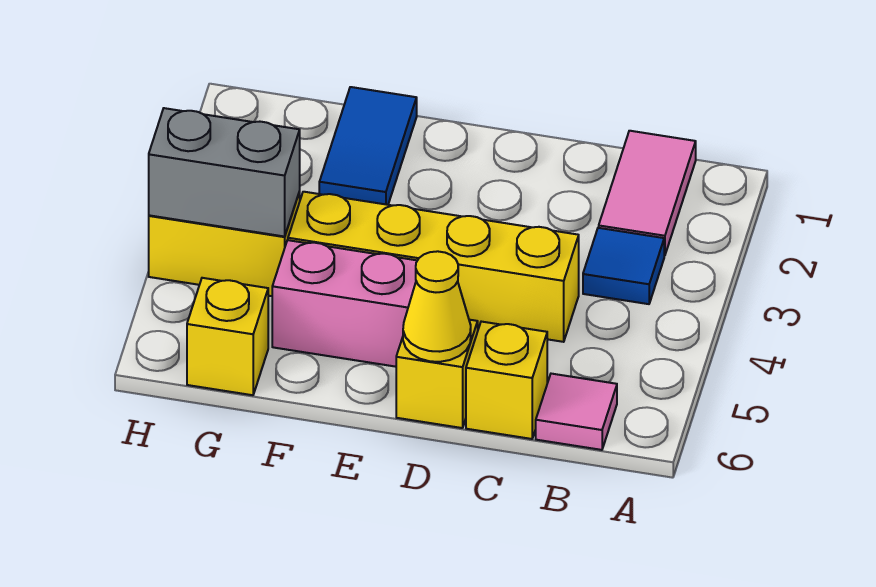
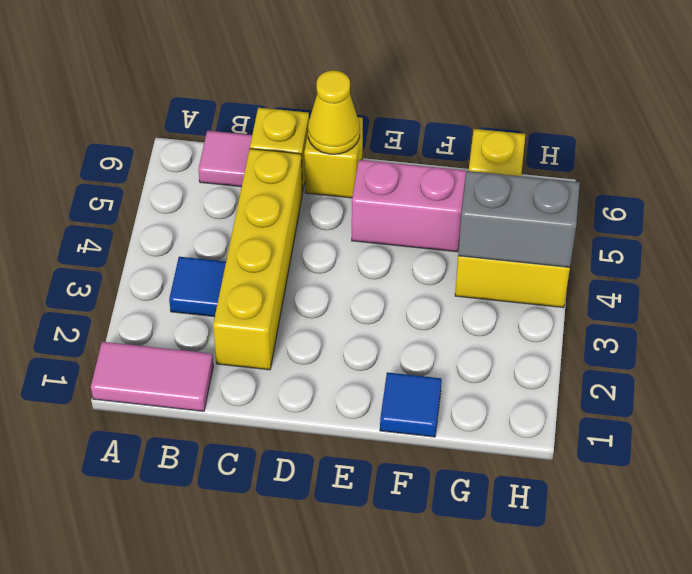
pink 1x2 tile [599,131,696,256] -> pink 1x2 tile turned to [91,342,213,411]
yellow 1x4 brick [288,192,579,342] -> yellow 1x4 brick turned to [213,149,302,370]
blue 1x2 tile [319,87,417,205] -> blue 1x1 tile [380,372,442,437]

